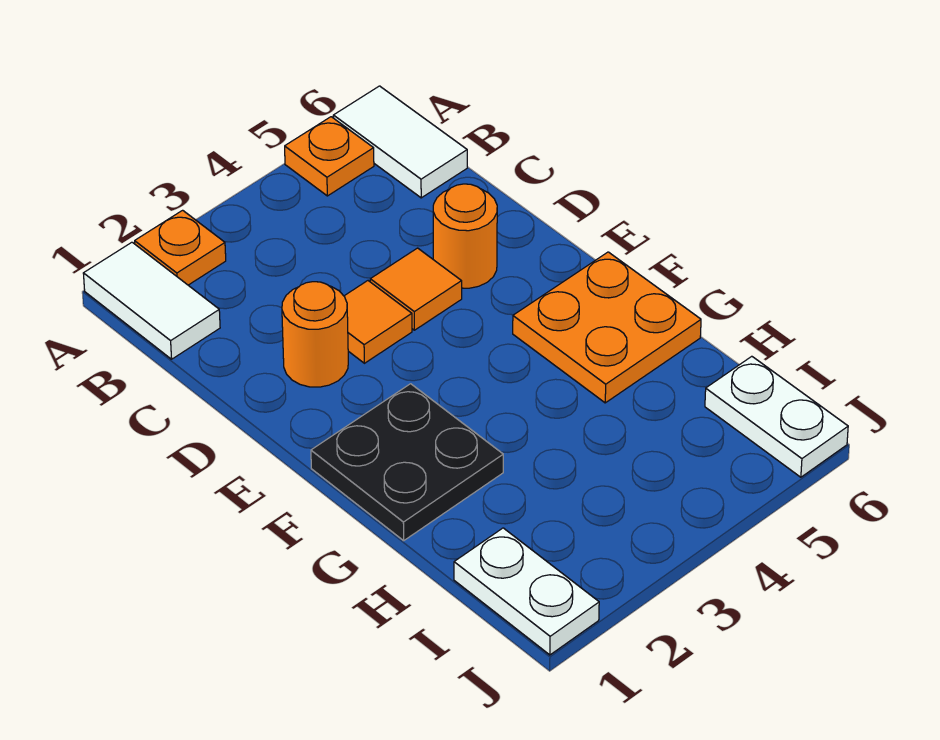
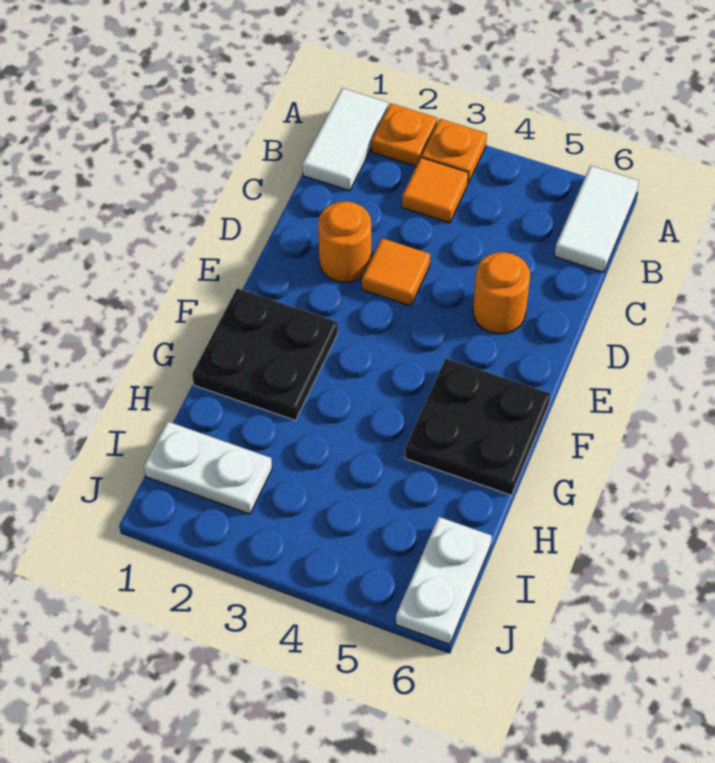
orange 1x1 plate [285,117,374,196] -> orange 1x1 plate moved to [422,119,487,183]
orange 1x1 tile [370,248,462,330] -> orange 1x1 tile moved to [402,157,469,223]
orange 2x2 plate [513,252,701,403] -> black 2x2 plate [405,358,551,495]
white 1x2 plate [454,528,599,655] -> white 1x2 plate turned to [144,421,272,514]

